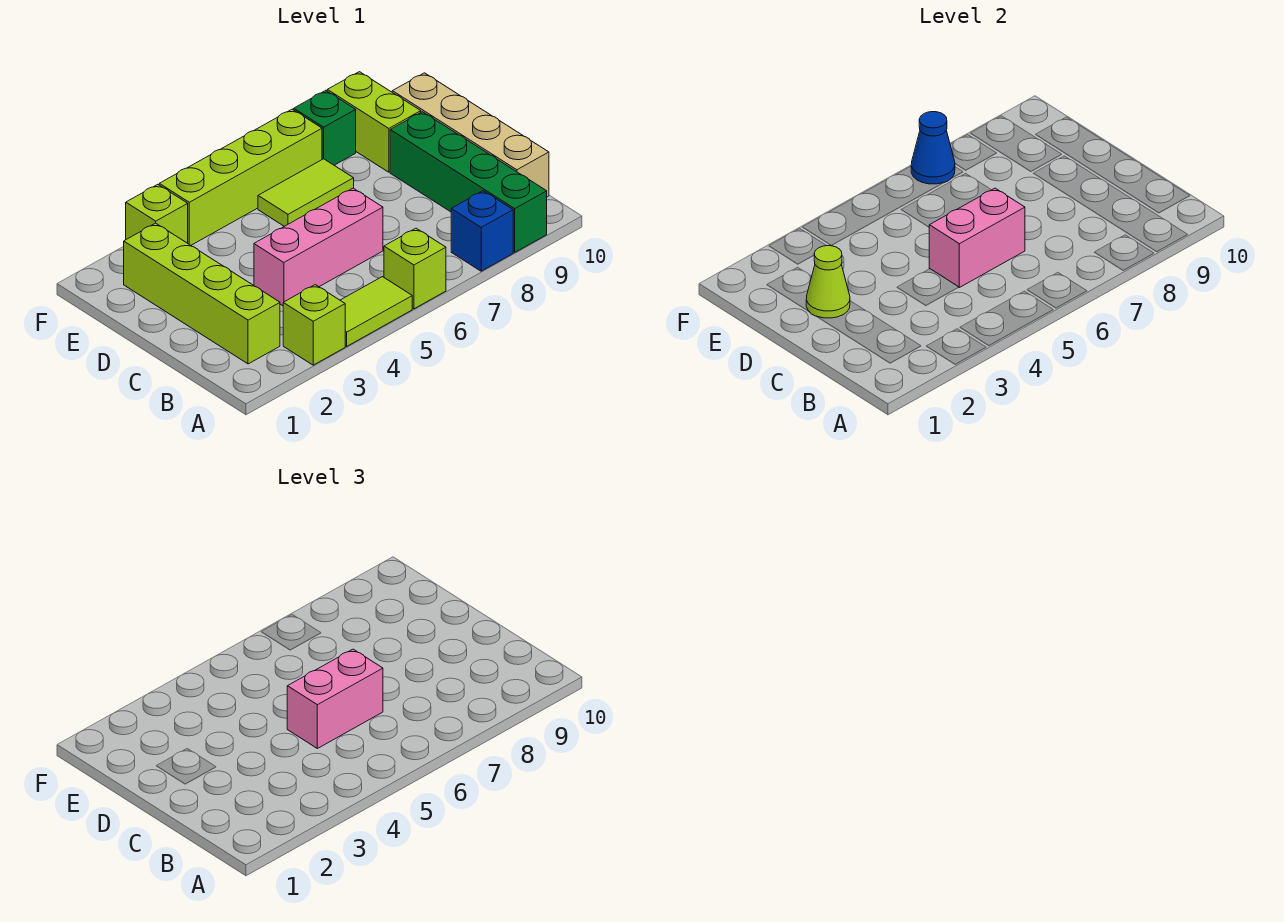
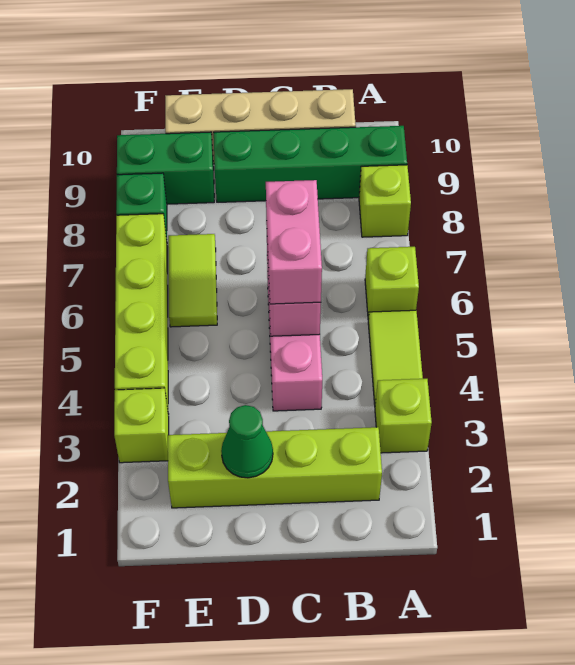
blue 1x1 brick [451,191,513,271] -> lime 1x1 brick [359,165,411,237]
lime 1x1 cone [806,246,850,318] -> green 1x1 cone [221,405,273,478]
lime 1x2 brick [327,72,421,172] -> green 1x2 brick [117,132,214,204]
blue 1x1 cone [911,112,955,184] -> none

